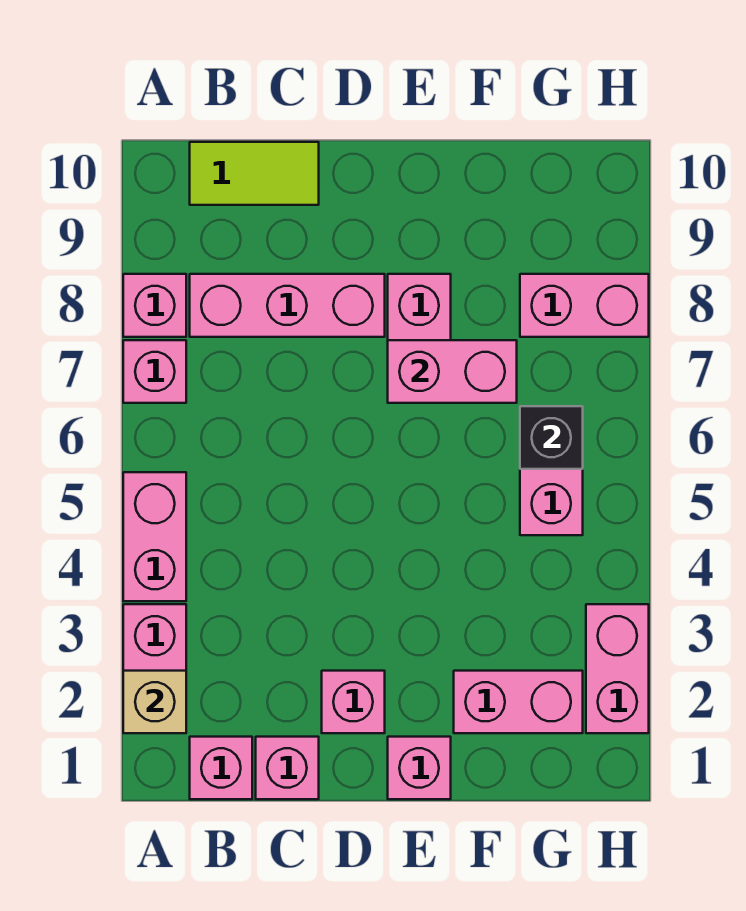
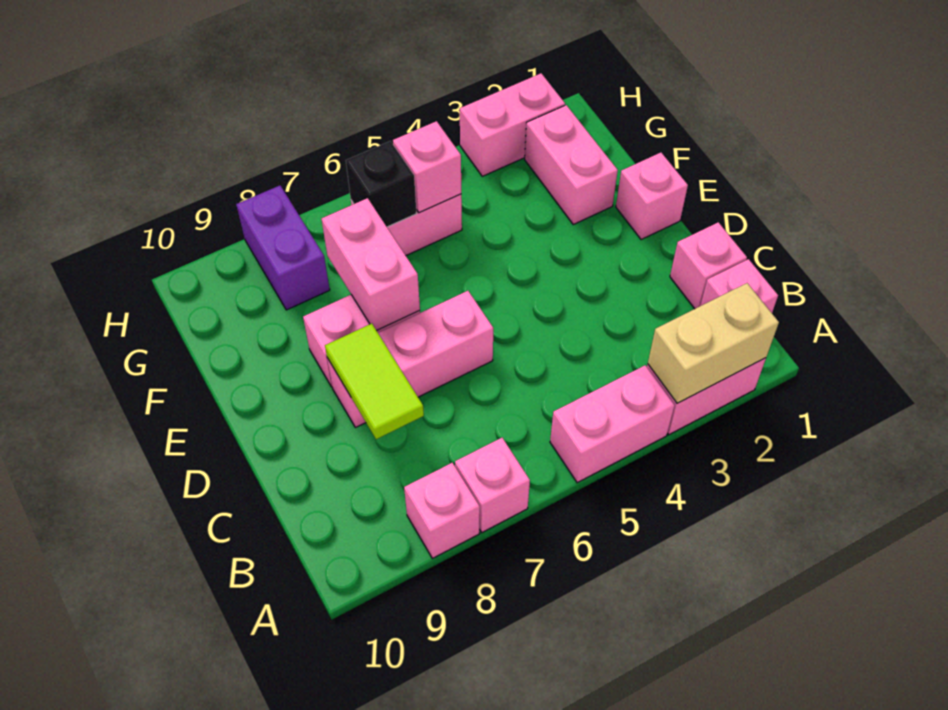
tan 1x1 brick [123,671,186,733] -> tan 1x2 brick [648,283,779,403]
pink 1x3 brick [190,274,385,337] -> pink 1x3 brick turned to [327,291,493,428]
lime 1x2 tile [190,142,319,205] -> lime 1x2 tile moved to [325,323,424,439]
pink 1x1 brick [322,671,385,733] -> pink 1x1 brick moved to [393,121,461,213]
pink 1x2 brick [520,274,649,337] -> purple 1x2 brick [236,186,330,310]

